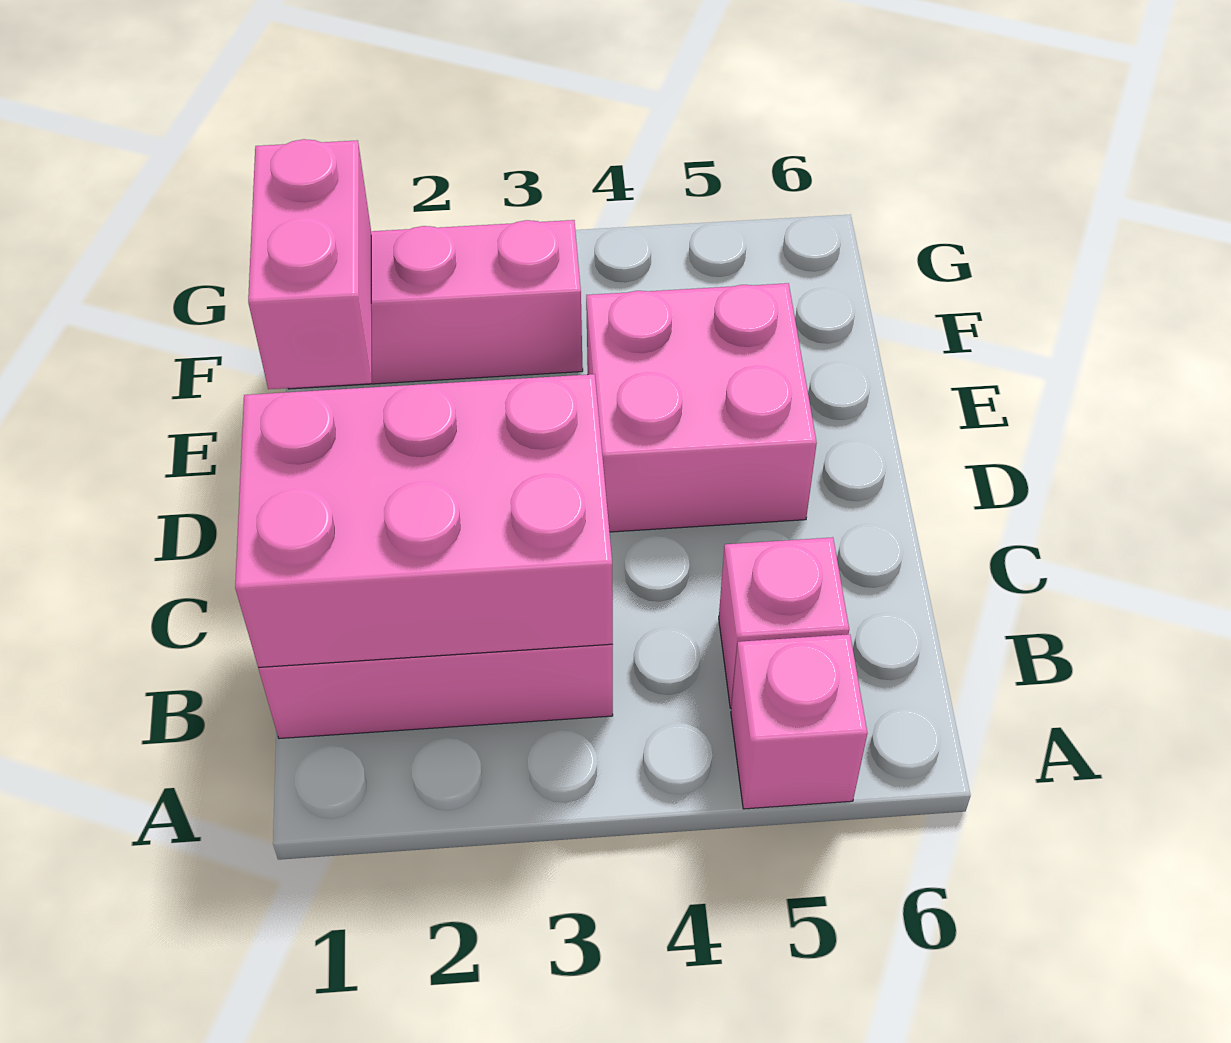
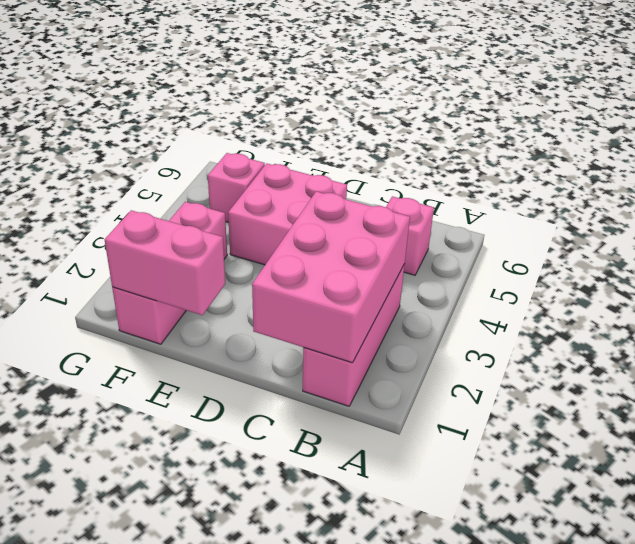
pink 1x1 brick [731,634,867,809] -> pink 1x1 brick moved to [208,153,265,222]

